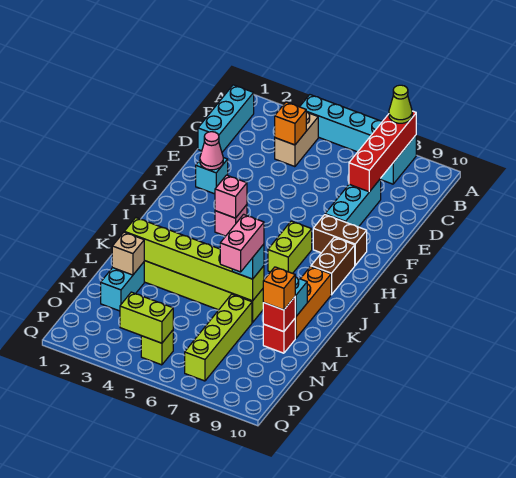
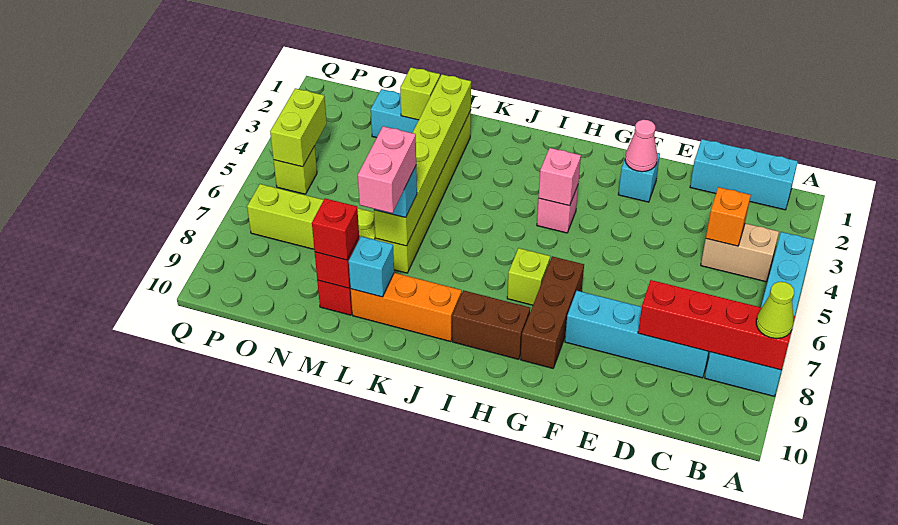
cyan 1x3 brick [325,179,381,227] -> cyan 1x4 brick [565,291,710,378]
brown 1x2 brick [313,215,367,265] -> brown 1x3 brick [521,256,584,368]
lime 1x2 brick [268,221,312,273] -> lime 1x1 brick [507,248,550,305]
pink 1x2 brick [220,214,264,272] -> pink 1x2 brick turned to [358,126,416,213]
tan 1x1 brick [112,232,144,275] -> lime 1x1 brick [400,67,440,120]
orange 1x1 brick [263,267,295,310] -> red 1x1 brick [312,198,359,260]

